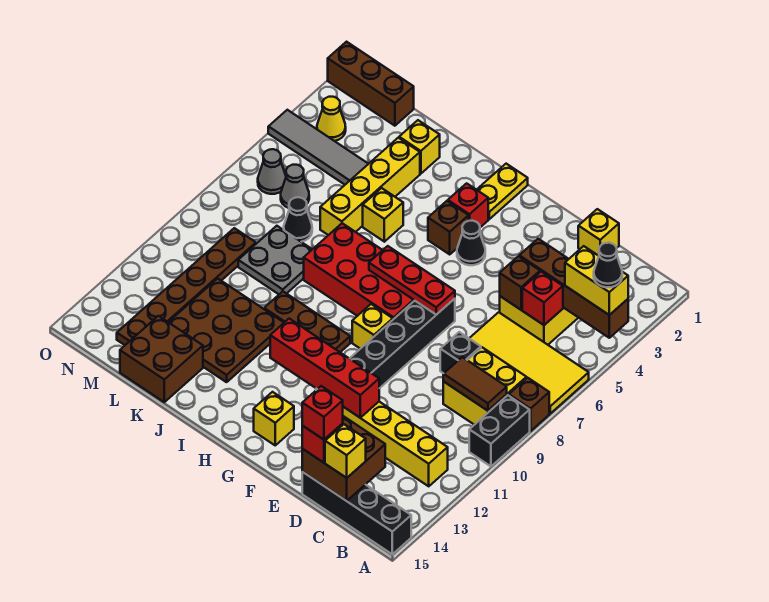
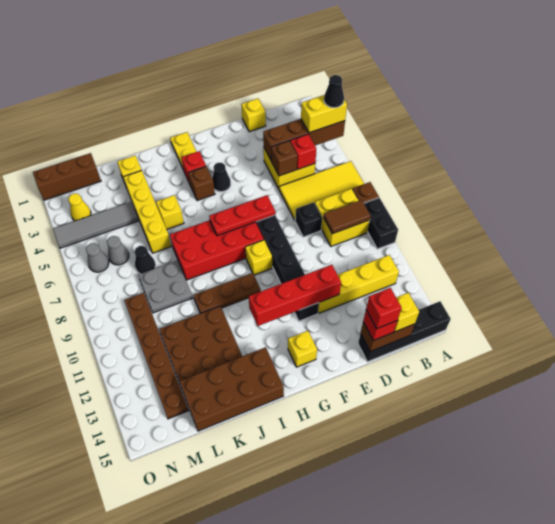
brown 2x2 brick [302,416,385,501] -> brown 1x2 brick [361,322,415,352]
brown 2x2 brick [120,316,203,402] -> brown 2x4 brick [179,347,284,431]

